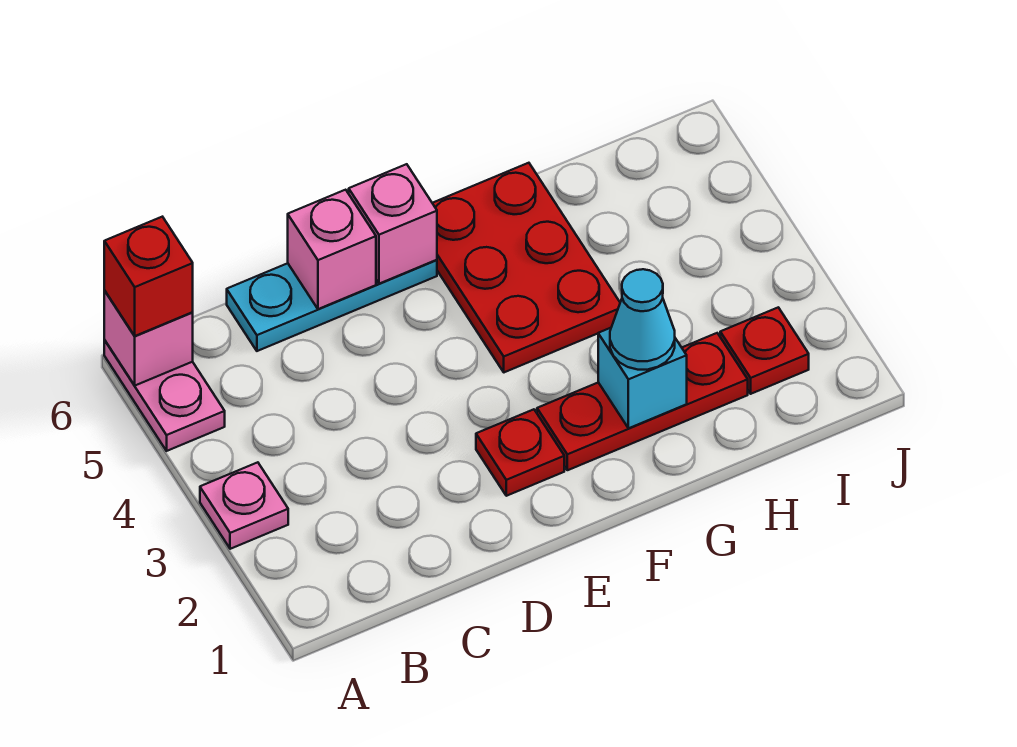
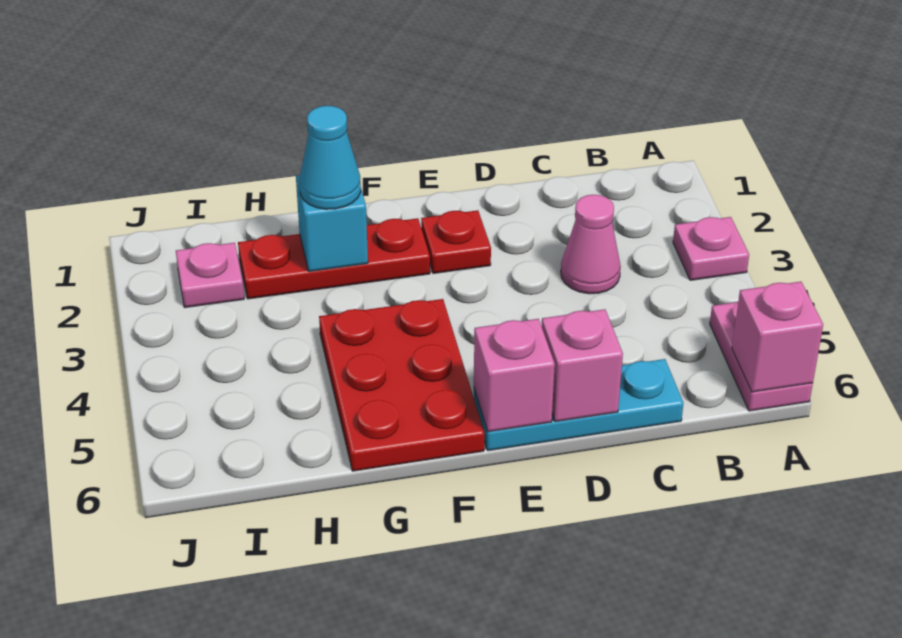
red 1x1 brick [104,217,193,336] -> none
none -> pink 1x1 cone [561,195,621,294]
red 1x1 plate [720,307,809,394] -> pink 1x1 plate [176,243,244,308]

